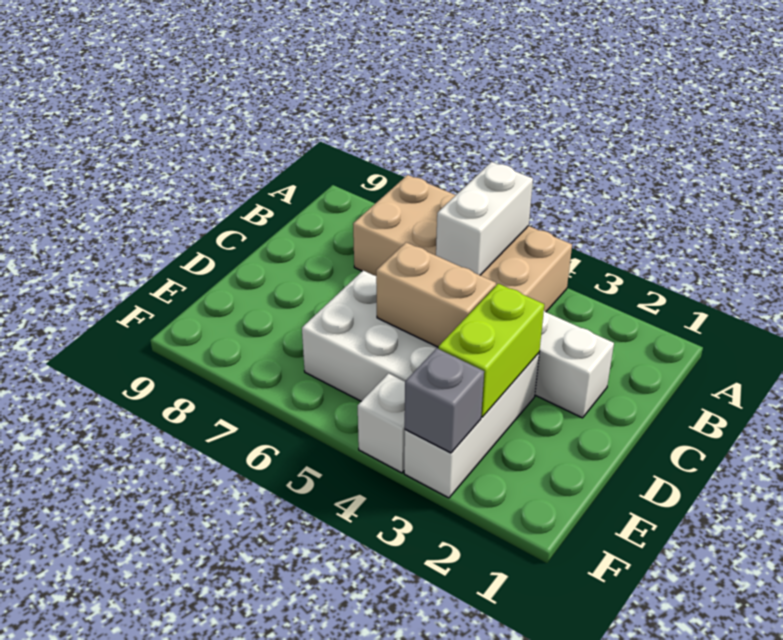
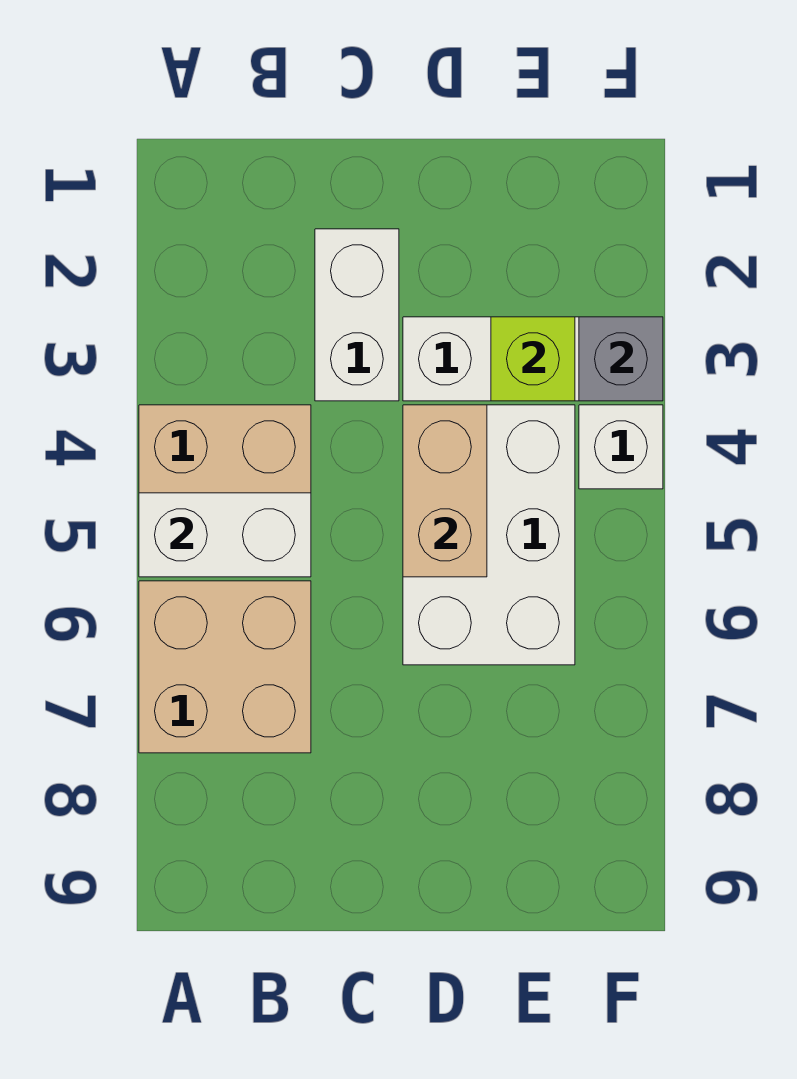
lime 1x2 brick [438,284,544,417] -> lime 1x1 brick [491,317,575,401]

